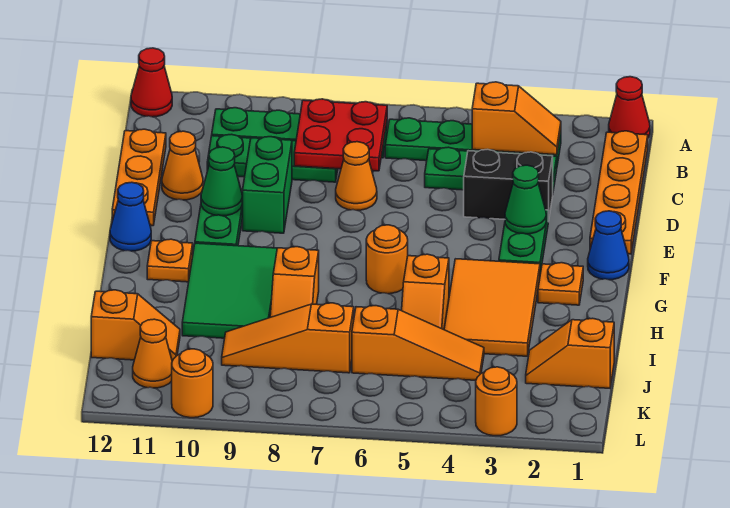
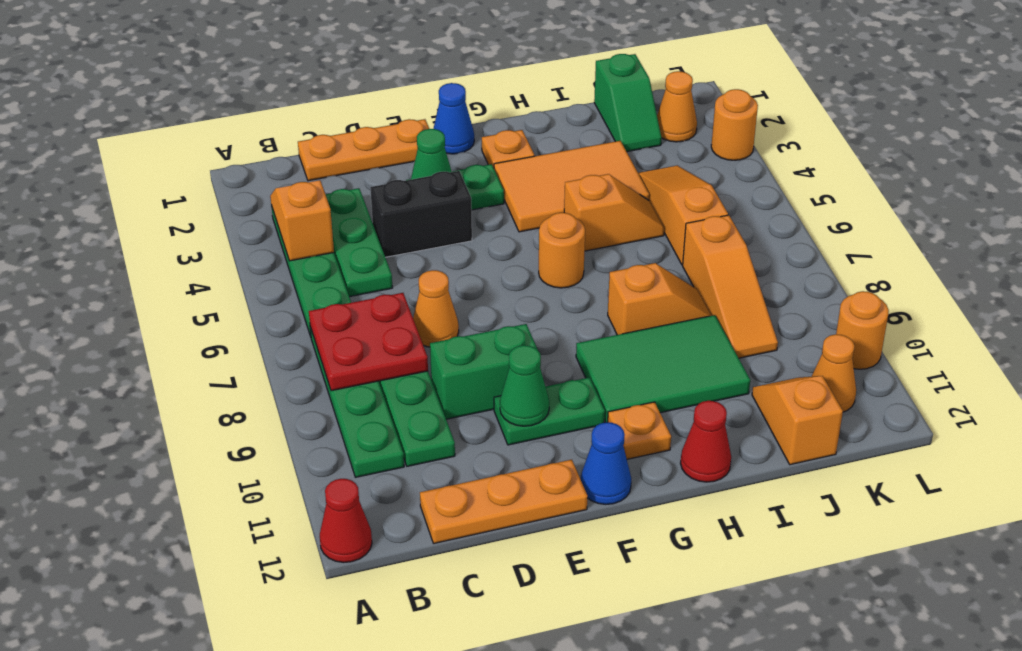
red 1x1 cone [609,77,650,138] -> red 1x1 cone moved to [681,401,731,482]
orange 1x4 plate [590,131,648,254] -> orange 1x3 plate [298,119,429,181]
black 1x2 brick [464,149,553,222] -> black 1x2 brick turned to [370,171,472,257]
orange 1x1 cone [162,131,203,200] -> orange 1x1 cone moved to [657,71,697,142]
orange 1x2 slope [526,318,614,388] -> green 1x2 slope [594,54,662,152]

